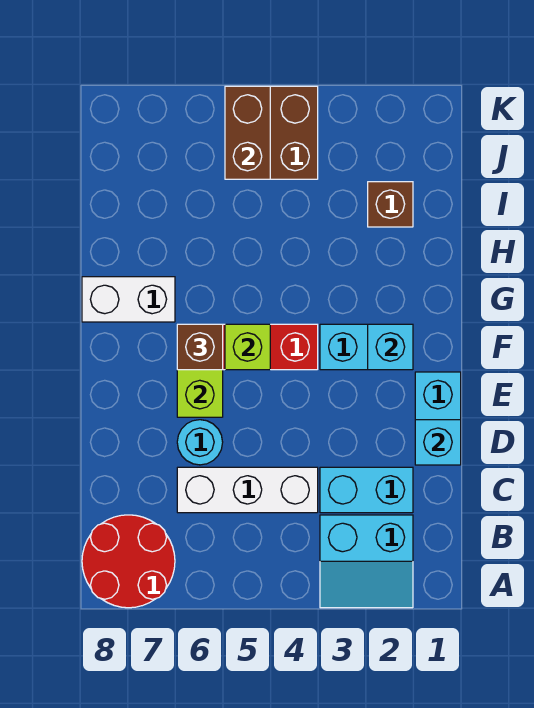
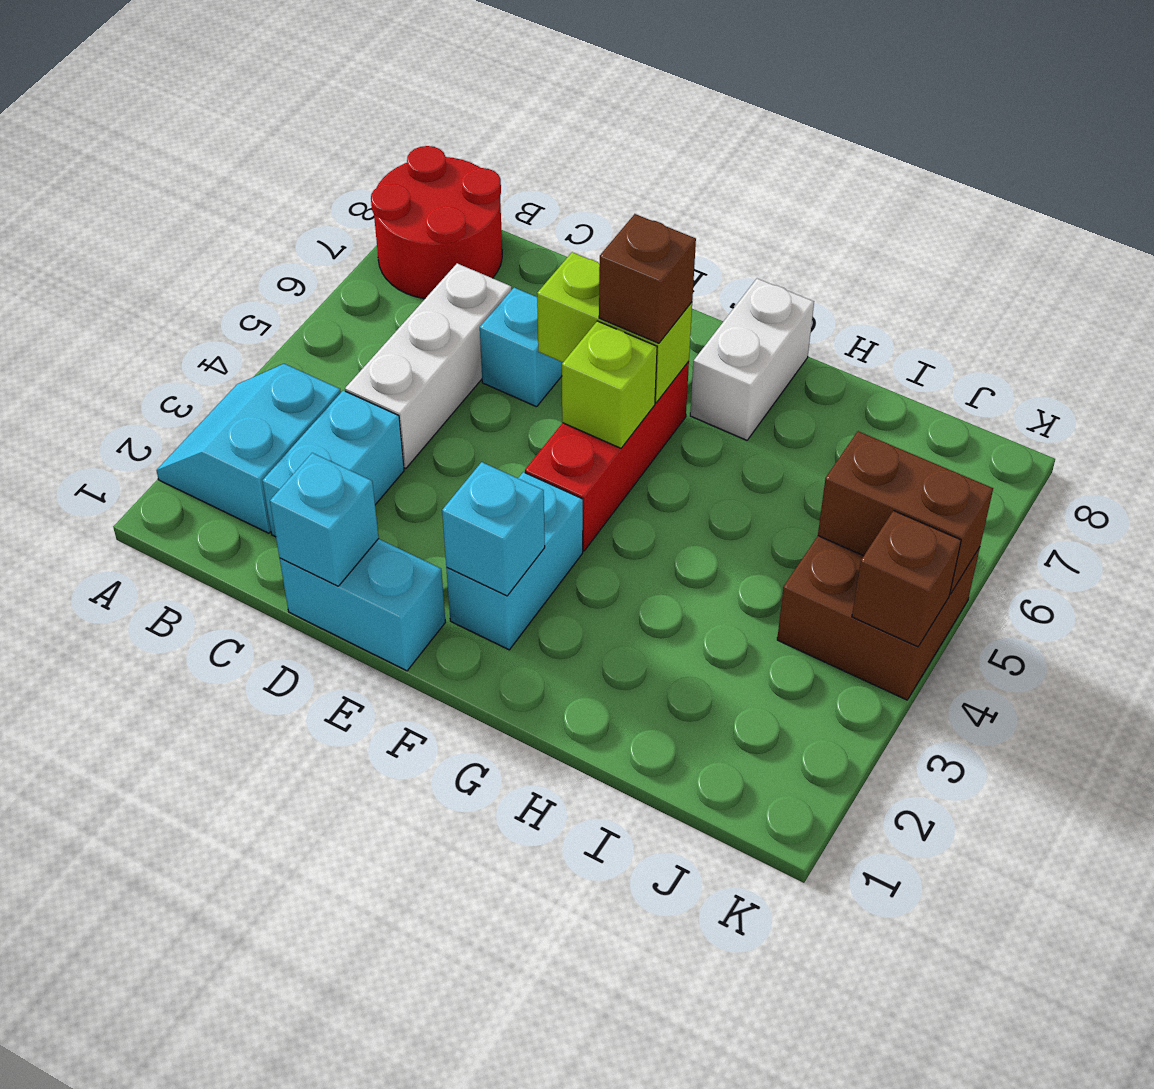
cyan 1x1 round brick [177,420,223,465] -> cyan 1x1 brick [480,288,563,407]
brown 1x1 brick [368,182,413,227] -> brown 1x1 brick moved to [852,511,961,647]

